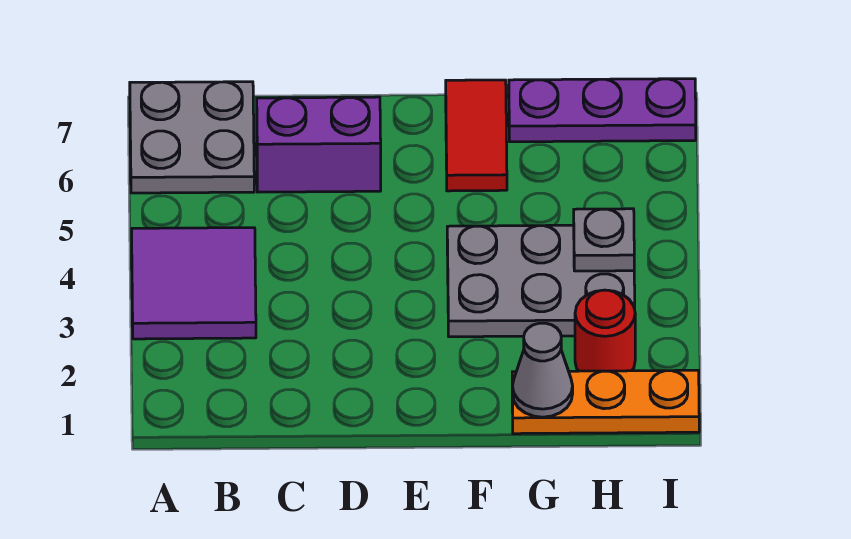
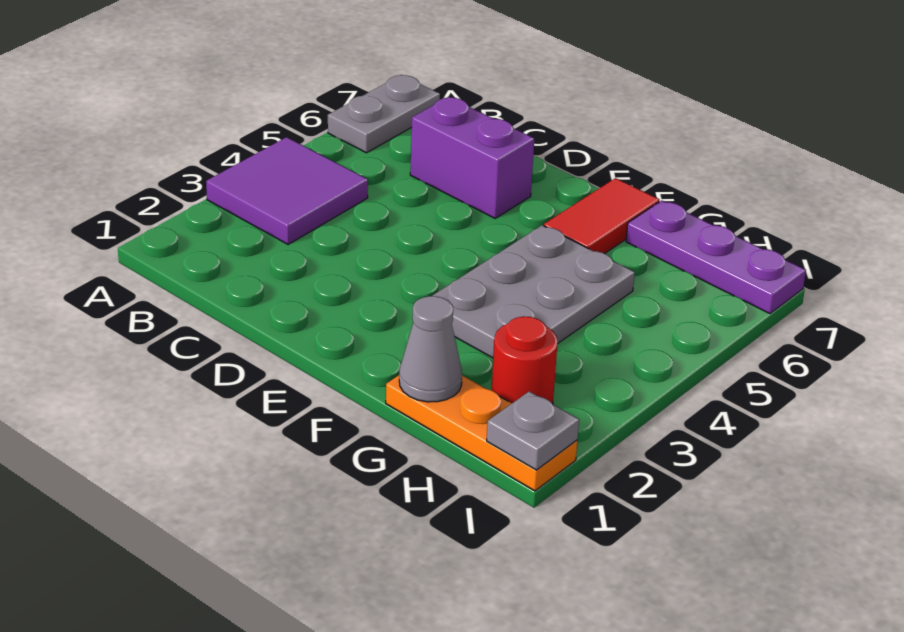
grey 2x2 plate [130,82,254,193] -> grey 1x2 plate [328,75,440,153]
grey 2x3 plate [447,225,635,337] -> grey 2x3 plate turned to [432,225,635,358]
grey 1x1 plate [574,209,634,271] -> grey 1x1 plate moved to [487,391,579,470]

